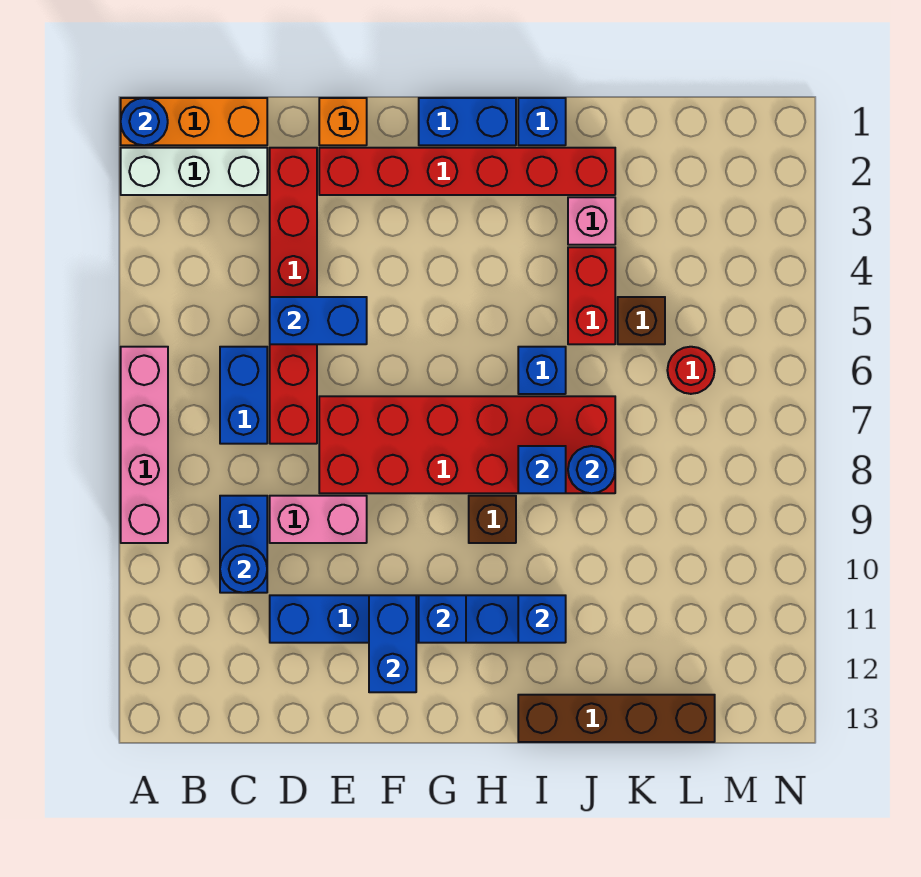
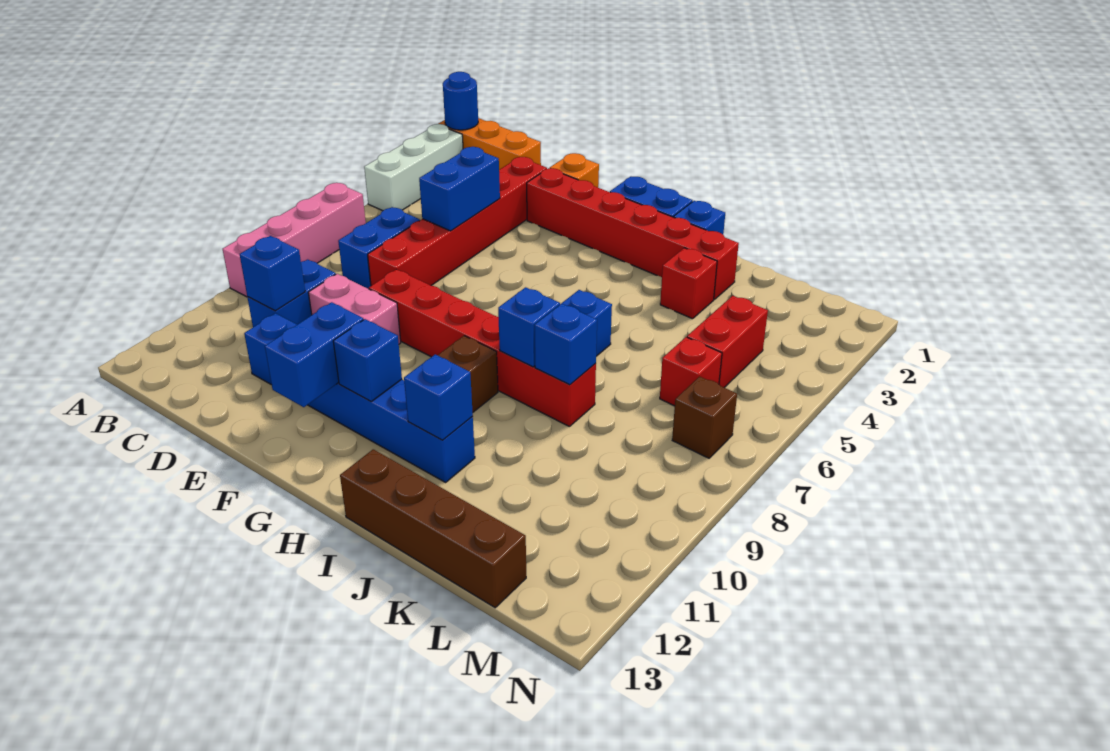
white 1x3 brick [121,148,267,195] -> white 1x3 brick turned to [364,124,463,211]
blue 1x1 round brick [220,546,267,593] -> blue 1x1 brick [240,236,305,311]
blue 1x2 brick [270,297,367,344] -> blue 1x2 brick turned to [419,147,500,231]
red 2x6 brick [319,396,615,493] -> red 1x6 brick [369,269,596,427]
pink 1x1 brick [568,197,615,245] -> red 1x1 brick [660,248,717,319]
red 1x2 brick [568,247,615,344] -> red 1x2 brick moved to [687,296,768,388]
blue 1x1 round brick [568,446,615,493] -> blue 1x1 brick [535,304,597,385]
brown 1x1 brick [618,297,665,344] -> brown 1x1 brick moved to [672,377,737,458]
red 1x1 round brick [667,347,715,394] -> red 1x1 brick [660,337,722,406]

